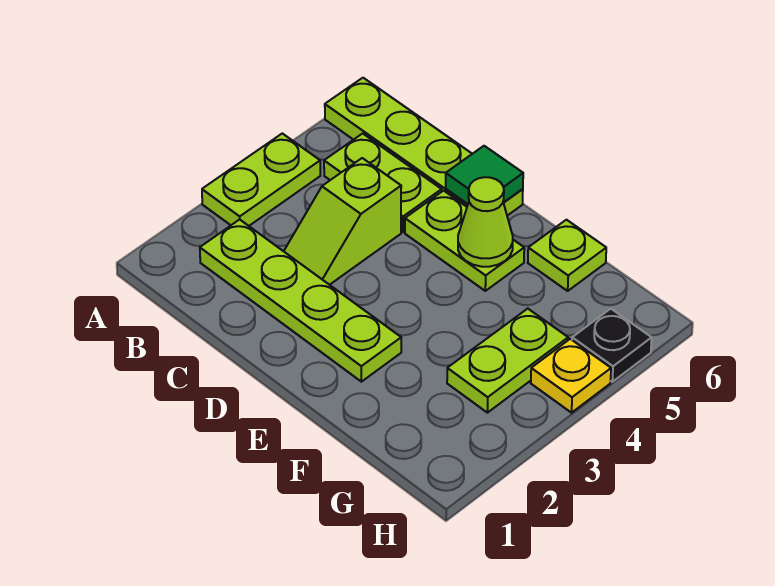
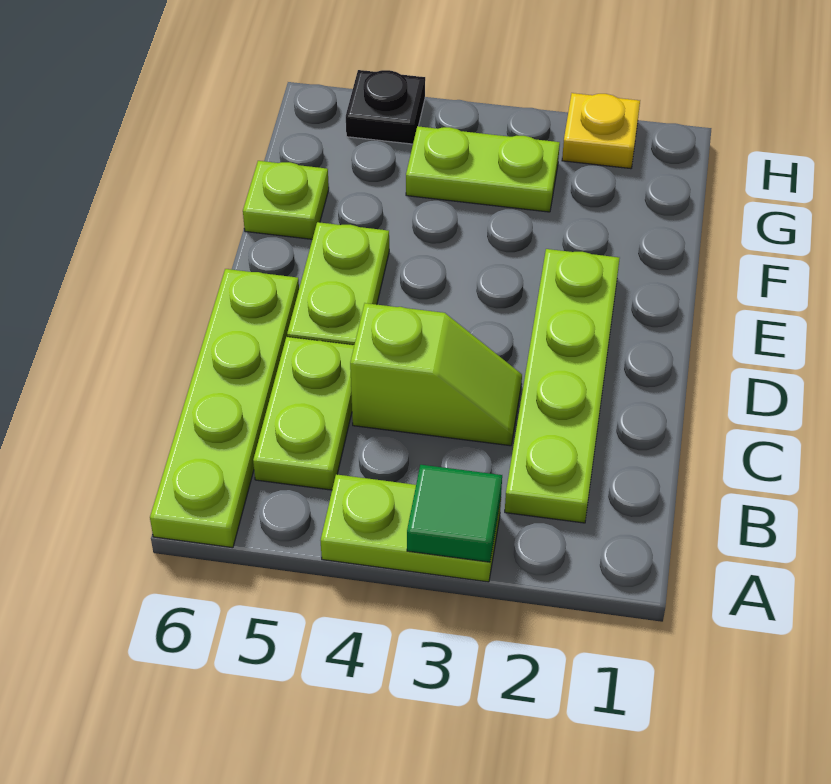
green 1x1 tile [446,146,523,204] -> green 1x1 tile moved to [407,465,502,562]
lime 1x1 cone [458,177,513,267] -> none
yellow 1x1 plate [531,339,611,413] -> yellow 1x1 plate moved to [562,93,640,169]

